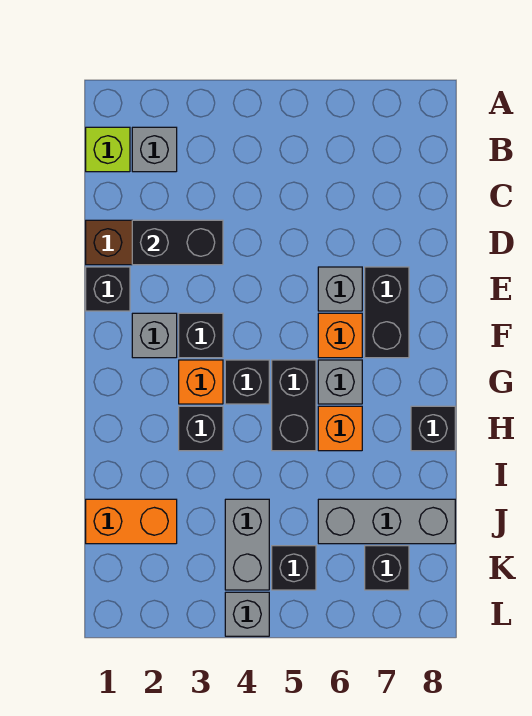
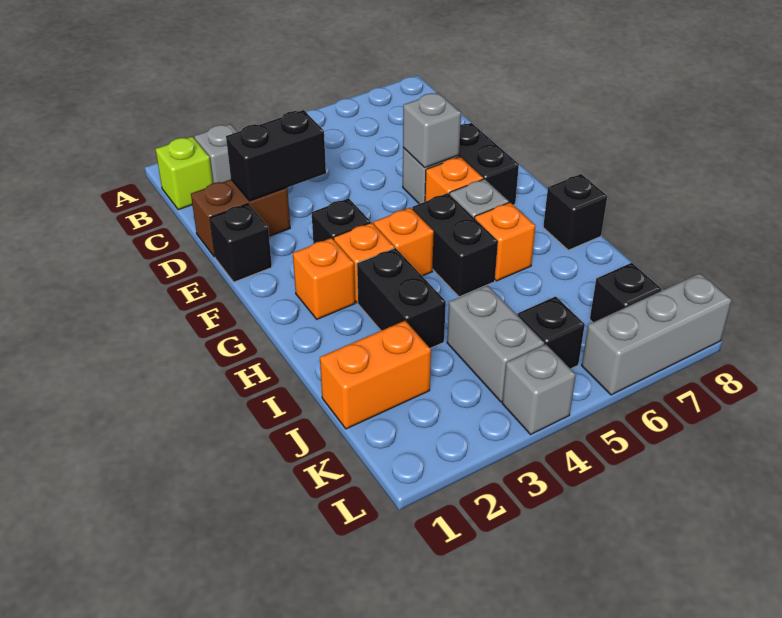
grey 1x1 brick [132,313,177,358] -> grey 1x1 brick moved to [403,93,461,168]
none -> orange 1x1 brick [293,238,355,319]
black 1x1 brick [225,360,269,404] -> orange 1x1 brick [374,208,434,276]
black 1x1 brick [179,406,223,451] -> black 1x2 brick [357,248,446,348]
grey 1x3 brick [318,499,455,544] -> grey 1x3 brick moved to [582,273,732,395]

